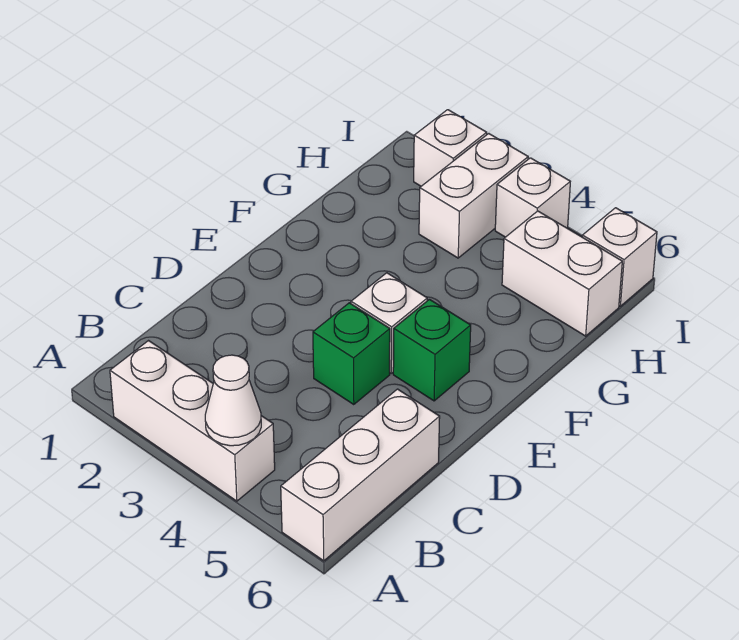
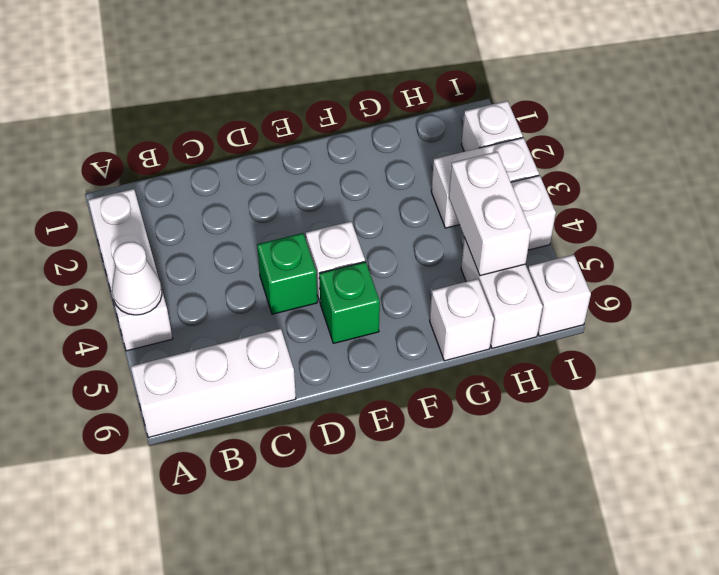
none -> white 1x1 brick [430,279,494,361]
none -> white 1x2 brick [449,152,531,276]

